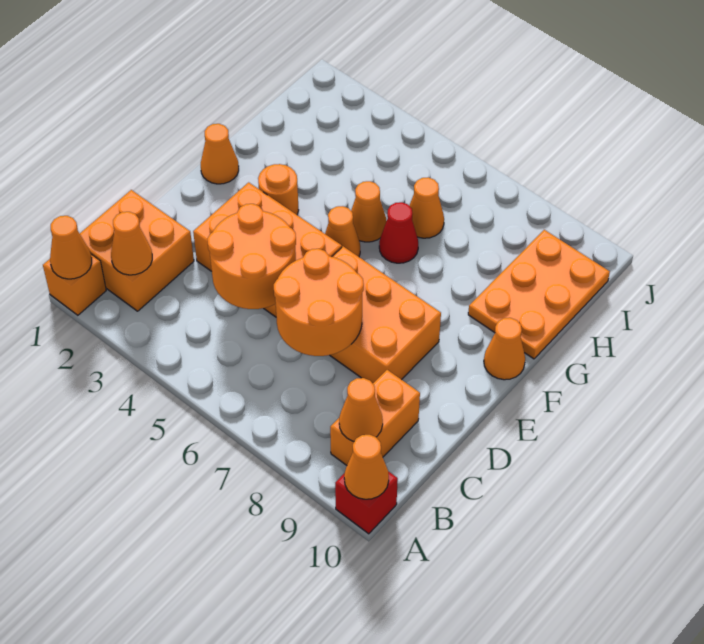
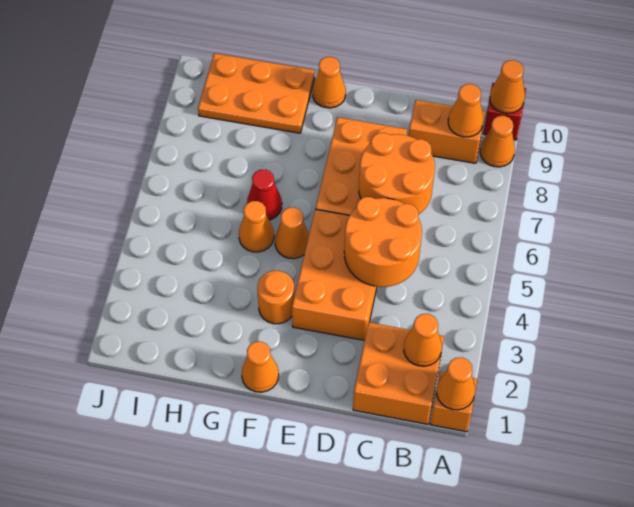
orange 1x1 cone [409,177,444,238] -> orange 1x1 cone moved to [480,116,515,167]

